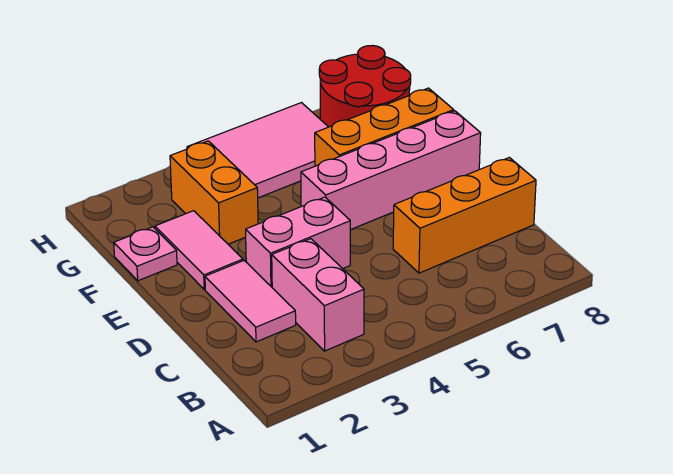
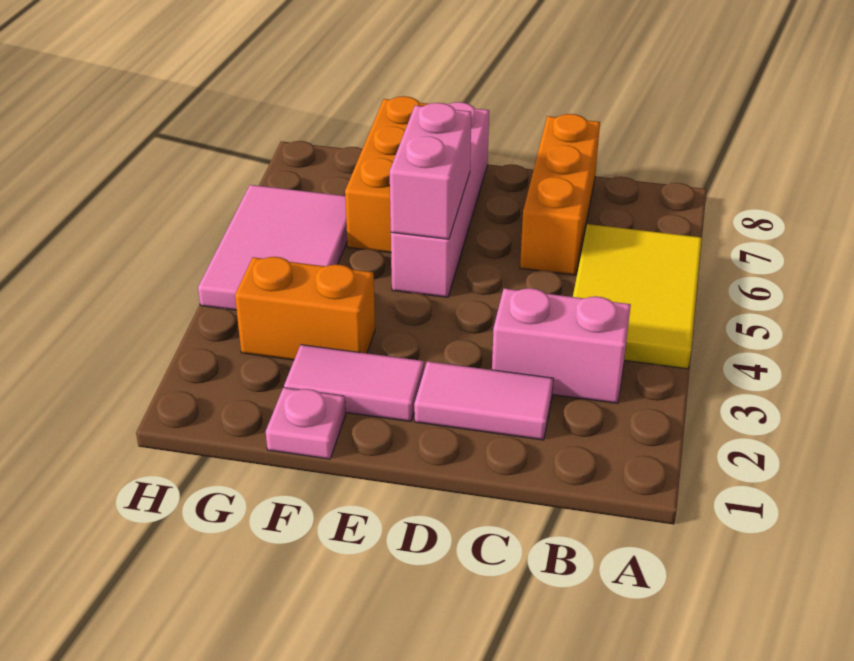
none -> yellow 2x3 tile [573,224,702,369]
pink 1x2 brick [245,197,350,287] -> pink 1x2 brick moved to [390,103,471,239]
red 2x2 round brick [319,46,411,127] -> none

